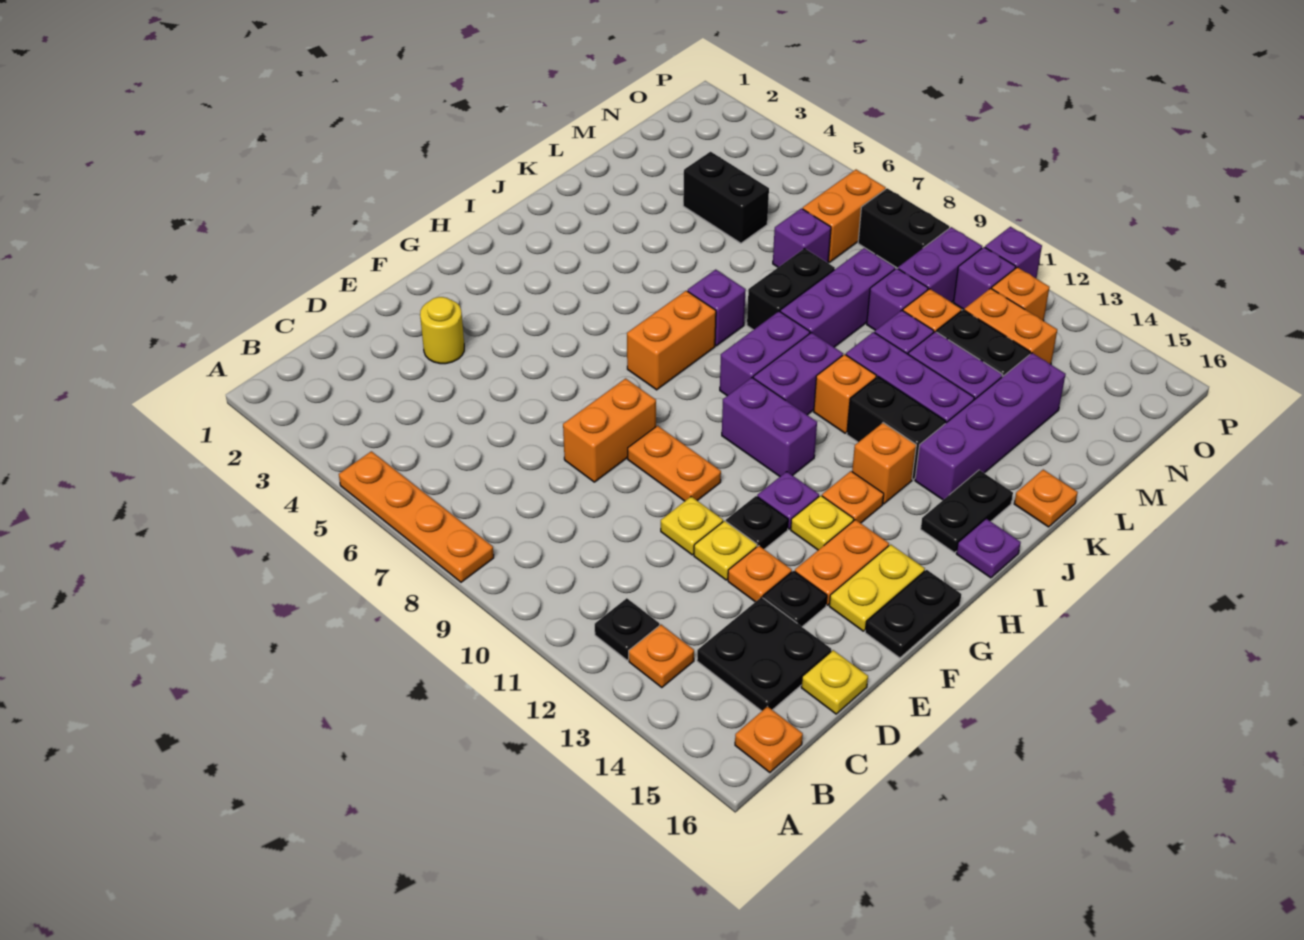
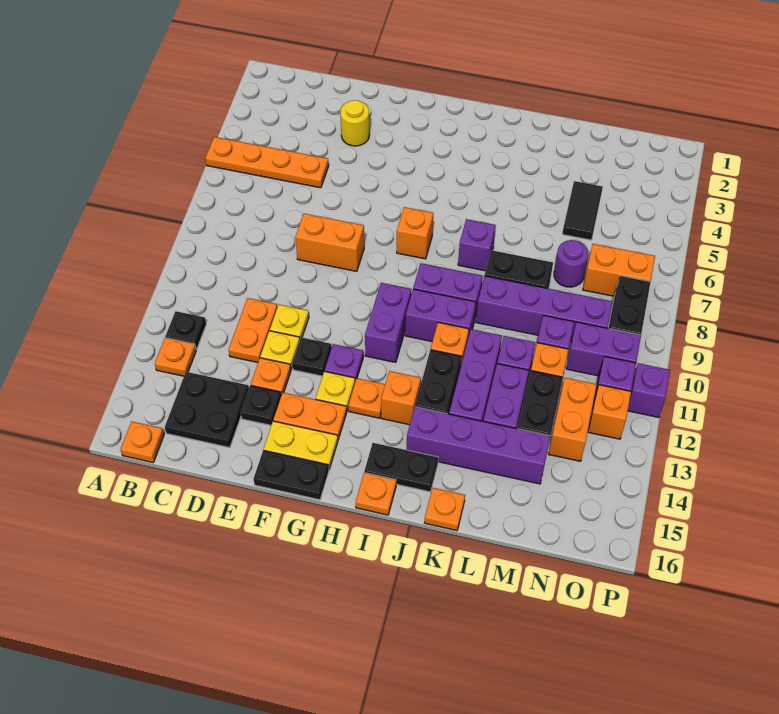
orange 1x4 plate [339,451,494,582] -> orange 1x4 plate turned to [205,137,329,188]
yellow 1x1 plate [801,650,868,714] -> none
orange 1x2 plate [628,426,721,501] -> orange 1x2 plate moved to [229,298,277,362]
orange 1x2 brick [627,291,716,390] -> orange 1x1 brick [397,207,433,259]
purple 1x1 plate [956,519,1021,578] -> orange 1x1 plate [356,473,396,515]
purple 1x3 brick [780,248,895,347] -> purple 1x4 brick [476,276,613,342]
black 1x2 brick [683,152,769,243] -> black 1x2 tile [563,181,603,240]
purple 1x1 brick [773,208,831,267] -> purple 1x1 round brick [554,240,588,287]

